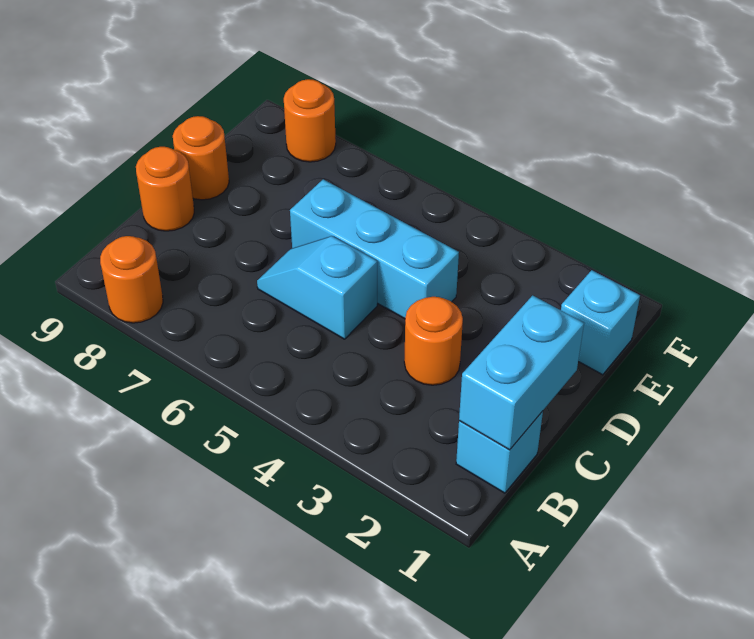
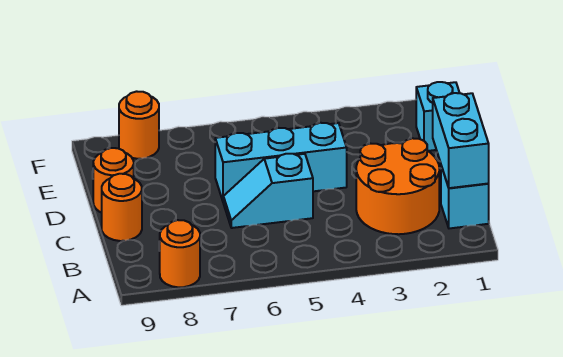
orange 1x1 round brick [404,297,463,385] -> orange 2x2 round brick [356,138,439,234]

